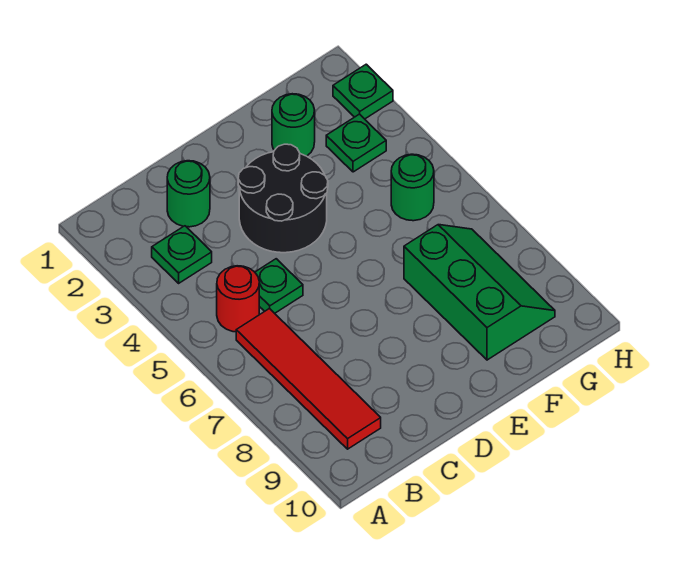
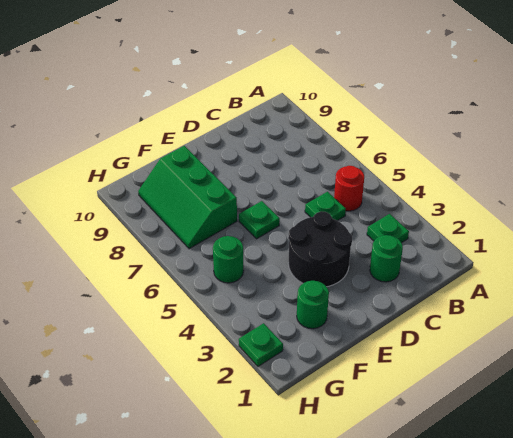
red 1x4 tile [236,308,381,449] -> none
green 1x1 plate [326,114,386,172] -> green 1x1 plate moved to [239,201,280,239]

